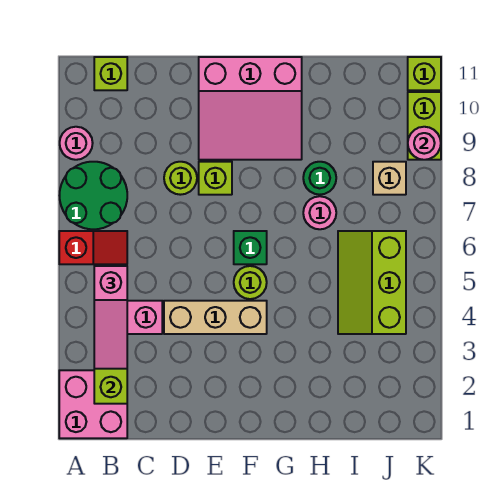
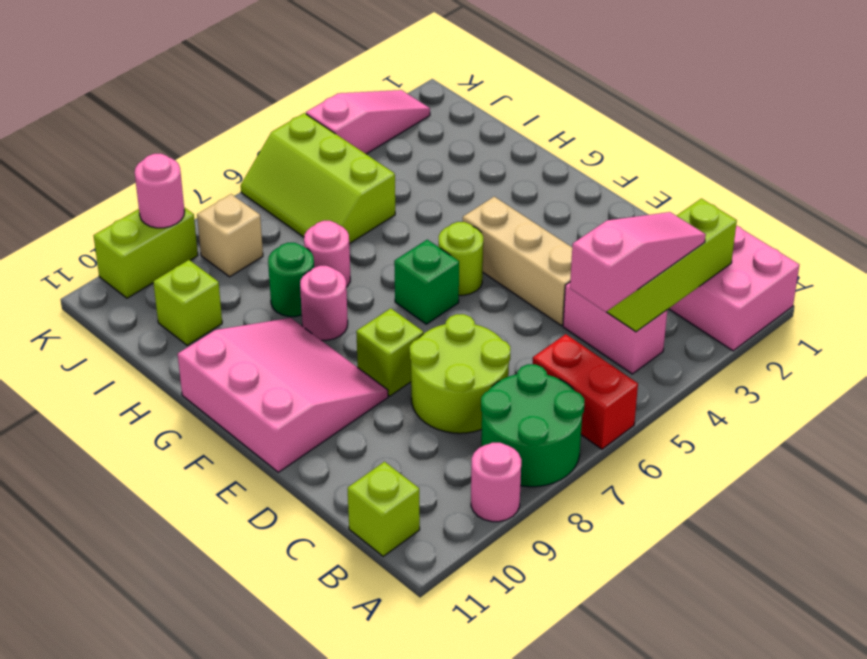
red 1x2 slope [59,231,127,264] -> red 1x2 brick [533,334,638,449]
lime 1x1 round brick [164,162,197,195] -> lime 2x2 round brick [410,314,510,433]
none -> pink 1x1 round brick [300,266,348,340]
lime 2x3 slope [338,231,406,334] -> lime 2x3 slope turned to [241,113,395,244]
none -> pink 1x3 slope [306,90,430,154]
lime 1x1 brick [408,57,441,90] -> lime 1x1 brick moved to [153,260,222,345]

